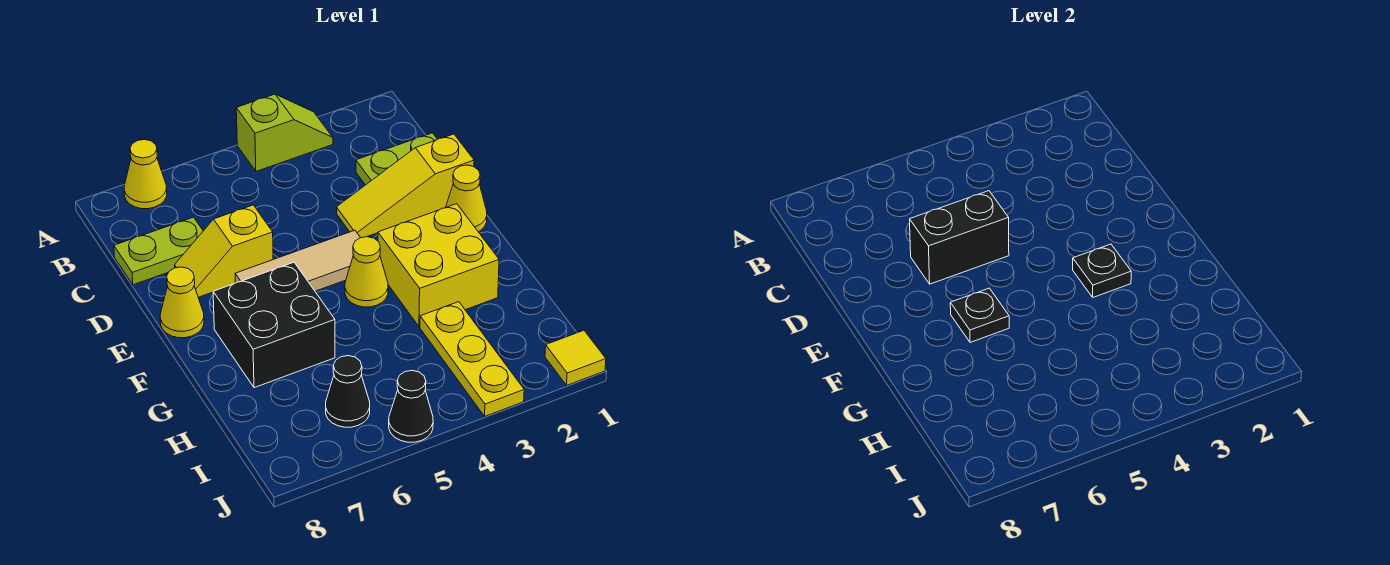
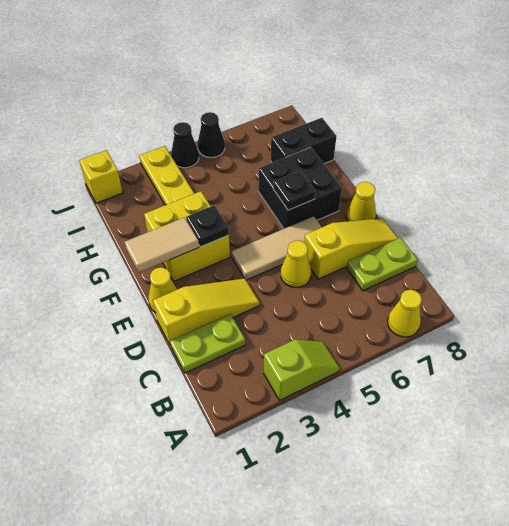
lime 1x2 slope [236,94,333,171] -> lime 1x2 slope turned to [264,340,340,400]
black 1x2 brick [910,191,1009,284] -> black 1x2 brick moved to [271,118,337,164]
yellow 1x2 slope [175,205,273,297] -> yellow 1x3 slope [304,218,398,279]
none -> tan 1x2 tile [125,217,199,272]
yellow 1x1 cone [345,237,388,307] -> yellow 1x1 cone moved to [281,240,311,287]
black 1x1 cone [326,356,370,427] -> black 1x1 cone moved to [171,122,199,168]
yellow 1x1 tile [545,330,606,385] -> yellow 1x1 brick [79,150,123,203]

